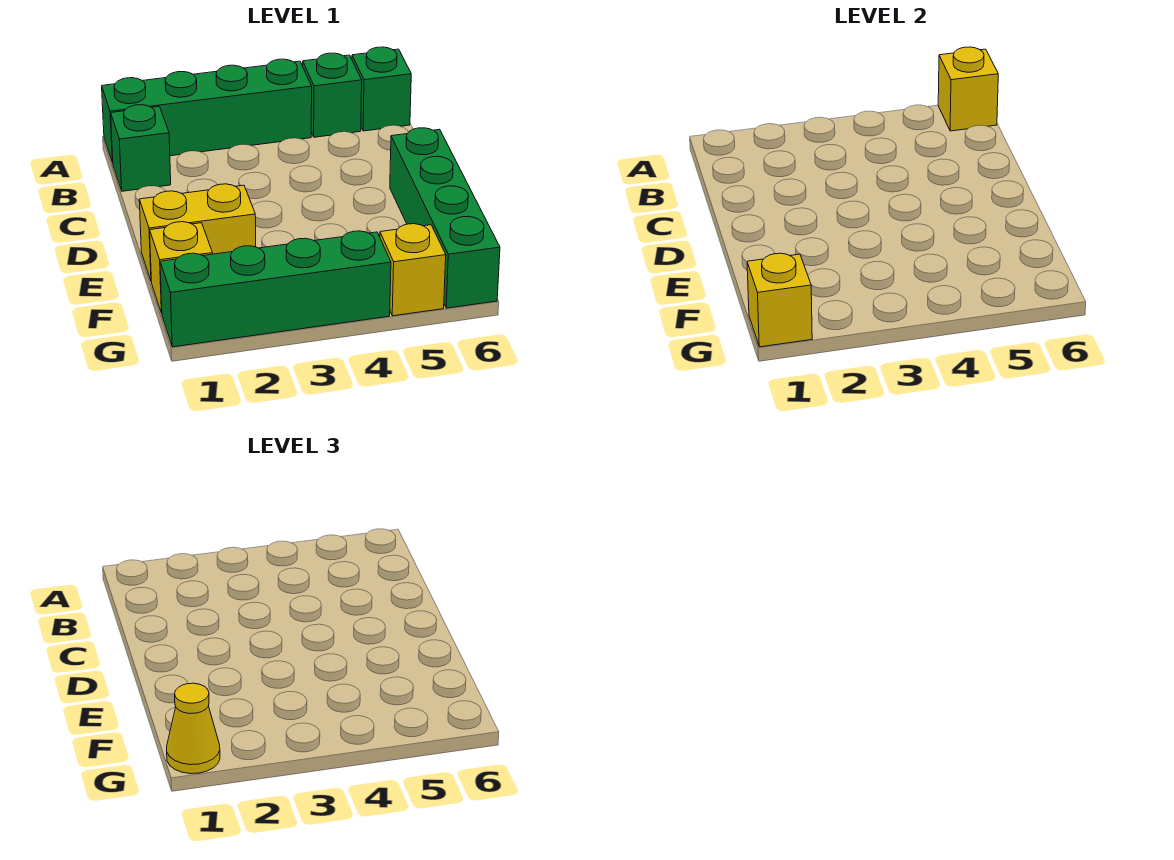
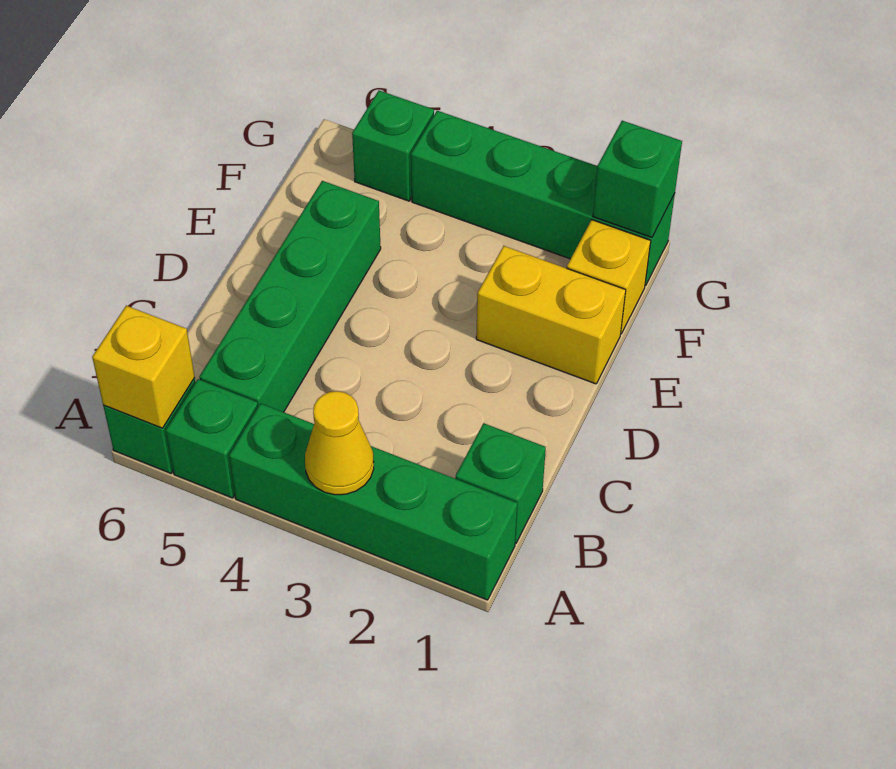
green 1x4 brick [390,128,500,308] -> green 1x4 brick moved to [199,181,381,412]
yellow 1x1 brick [747,253,812,347] -> green 1x1 brick [593,121,682,237]
yellow 1x1 cone [167,683,220,774] -> yellow 1x1 cone moved to [305,391,374,495]
yellow 1x1 brick [380,224,446,316] -> green 1x1 brick [352,91,434,201]

